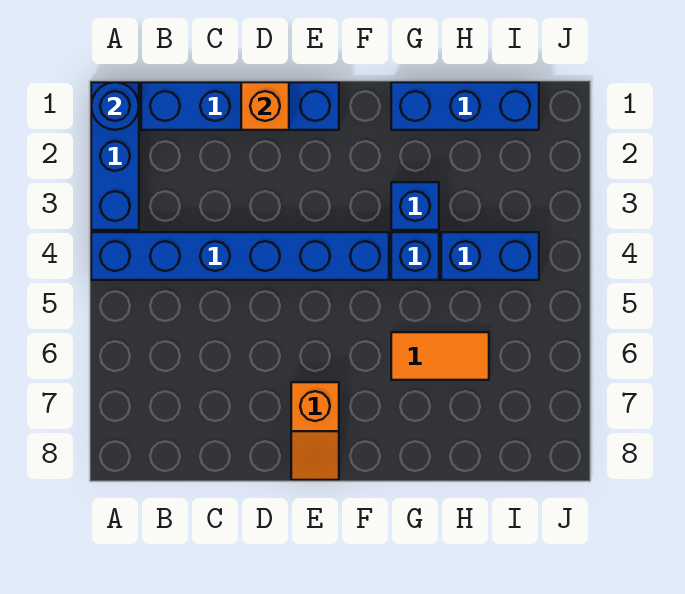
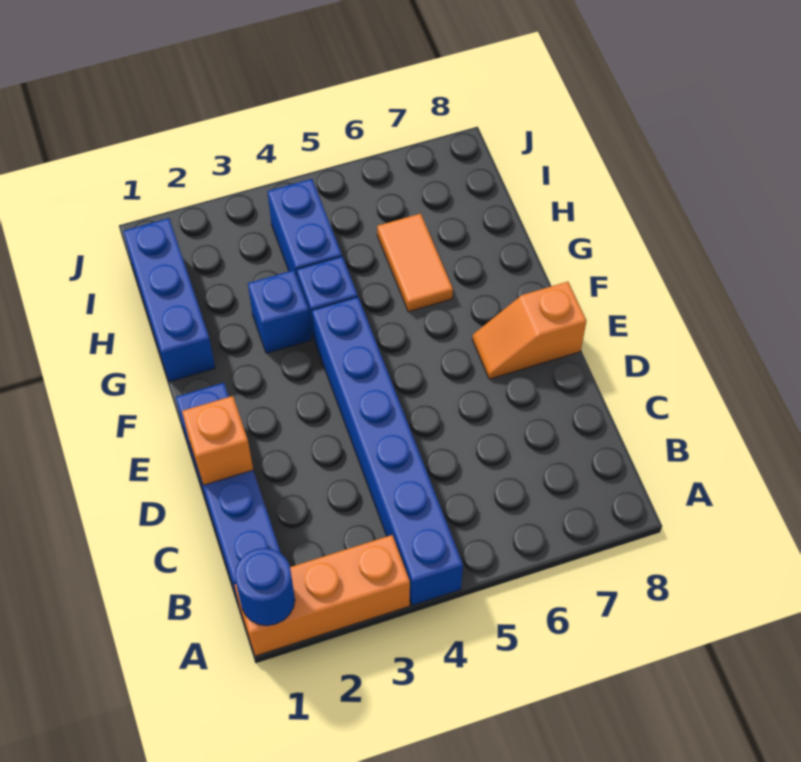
blue 1x3 brick [91,82,139,230] -> orange 1x3 brick [235,535,410,656]
orange 1x2 slope [291,382,339,480] -> orange 1x2 slope turned to [472,282,586,379]

